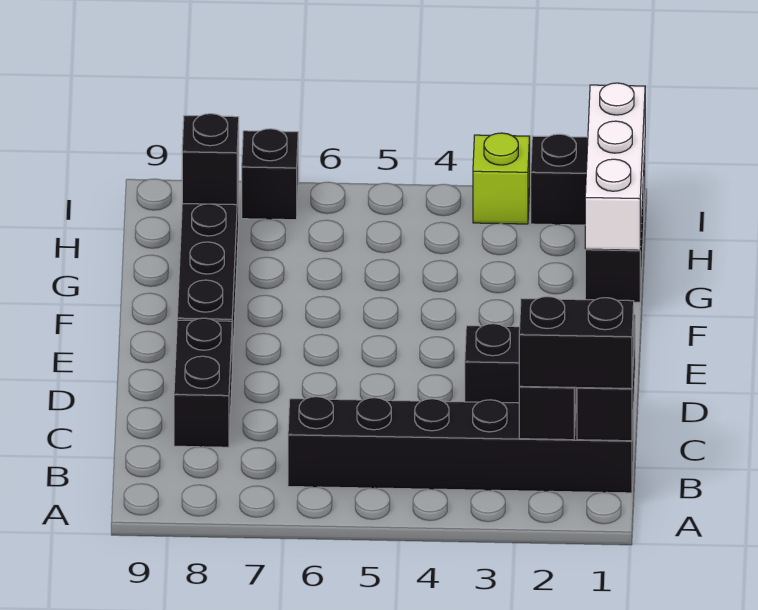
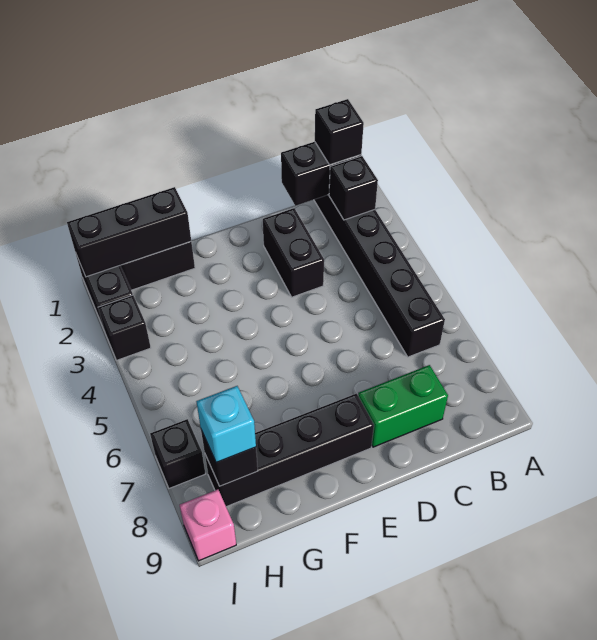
black 1x2 brick [519,297,634,389] -> black 1x1 brick [315,99,364,165]
black 1x2 brick [174,318,232,447] -> green 1x2 brick [358,365,448,447]
white 1x3 brick [585,83,645,250] -> black 1x3 brick [67,187,191,277]
none -> cyan 1x1 brick [196,386,256,463]
lime 1x1 brick [473,133,530,224] -> black 1x1 brick [98,295,151,360]
none -> pink 1x1 brick [179,489,236,561]

